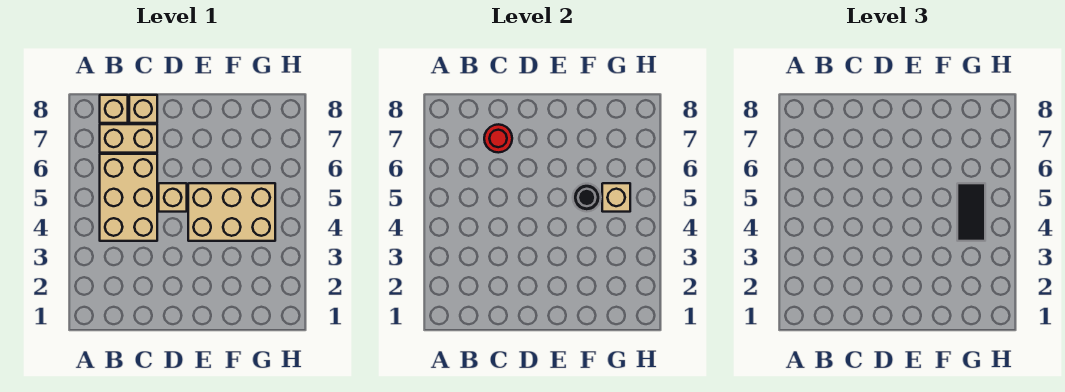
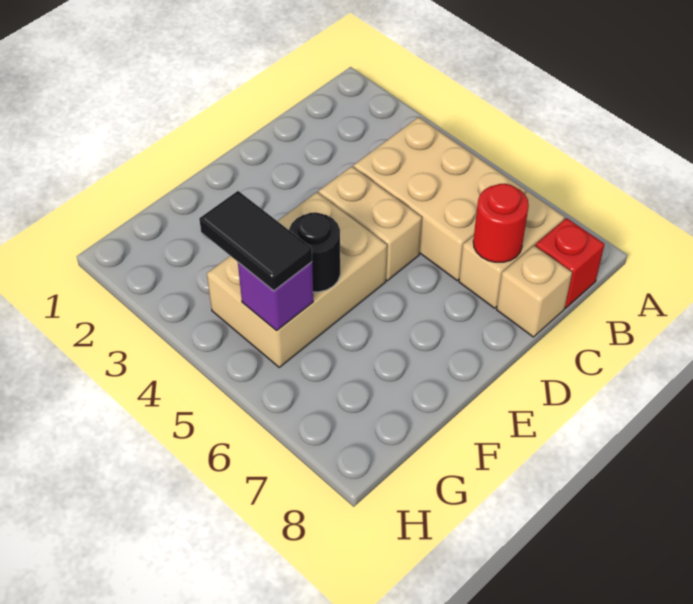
tan 1x1 brick [100,95,128,123] -> red 1x1 brick [535,218,605,308]
tan 1x1 brick [159,183,187,212] -> tan 1x2 brick [319,166,422,281]
tan 1x1 brick [602,183,630,212] -> purple 1x1 brick [238,262,313,331]

